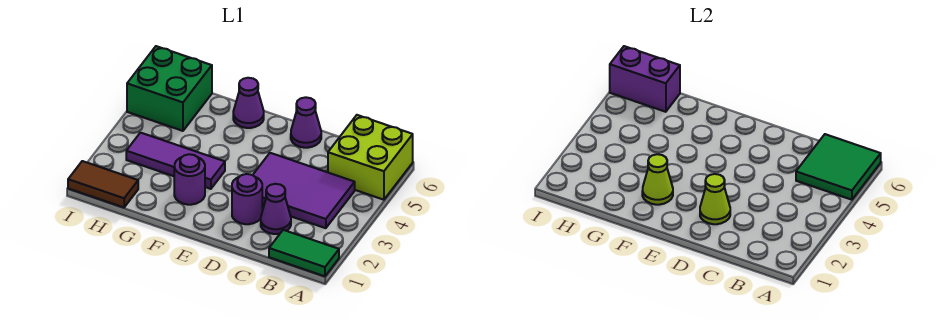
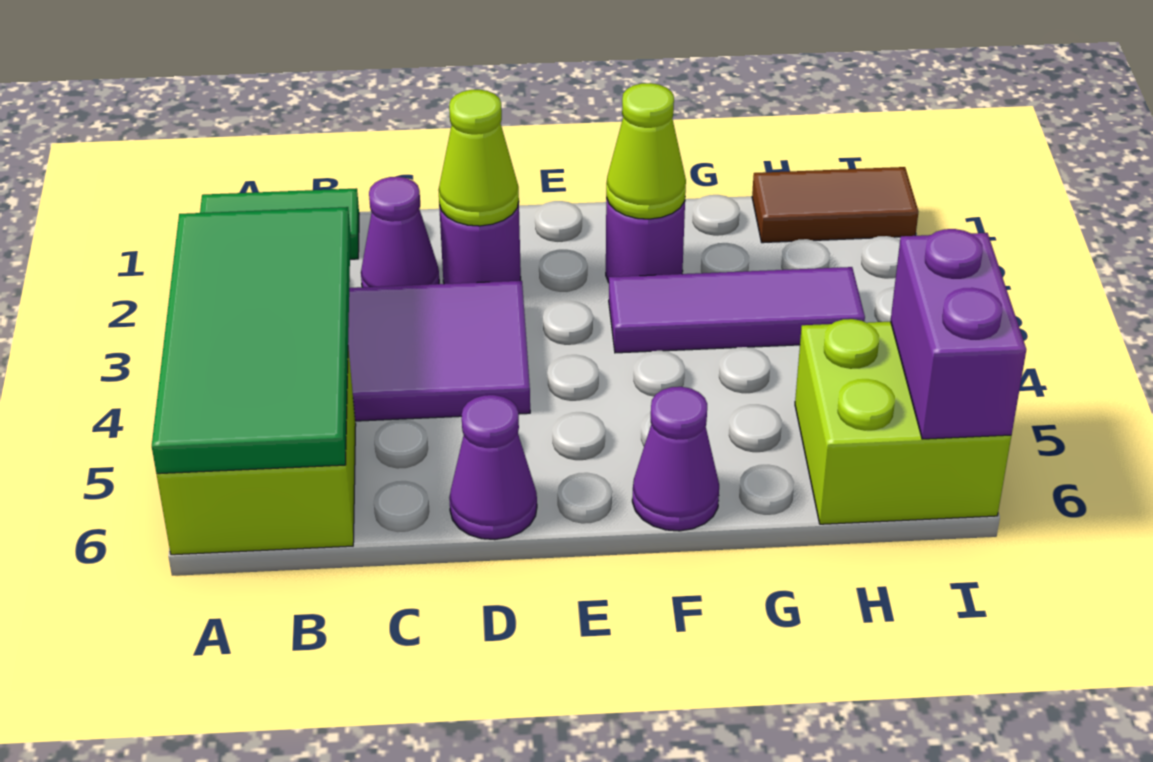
green 2x2 tile [796,134,881,200] -> green 2x4 tile [152,207,351,474]
green 2x2 brick [127,46,212,131] -> lime 2x2 brick [795,319,1011,524]
purple 1x2 brick [610,46,680,112] -> purple 1x2 brick turned to [891,229,1026,439]

